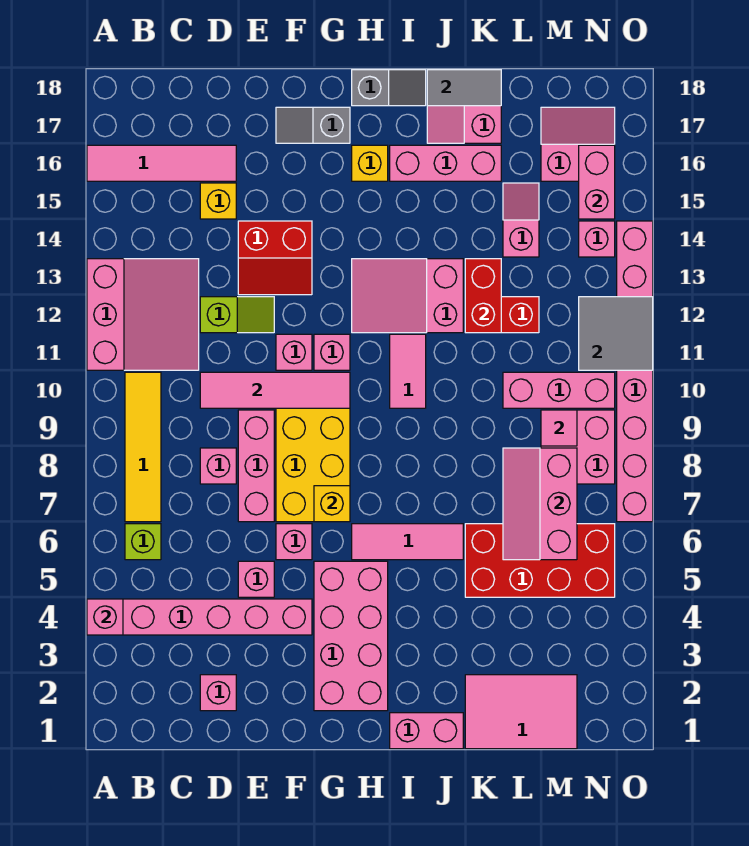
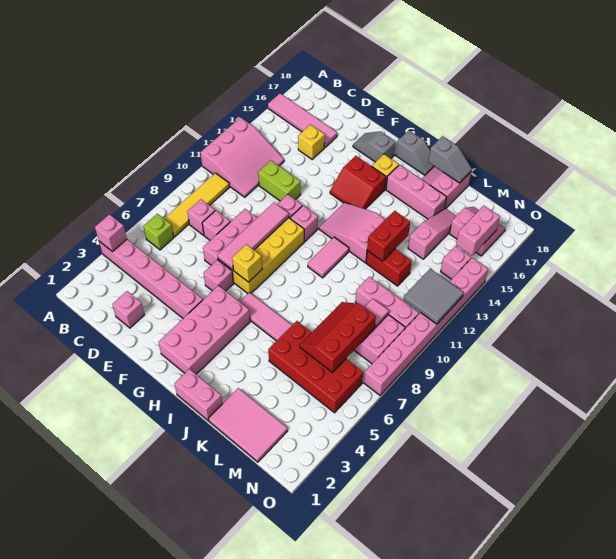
pink 1x4 tile [200,372,350,408] -> pink 1x4 tile turned to [218,203,289,270]
lime 1x2 slope [200,297,274,333] -> lime 1x2 brick [258,161,301,201]
pink 1x1 brick [238,561,274,597] -> pink 1x1 brick moved to [187,199,215,235]
red 2x2 slope [238,221,312,295] -> red 2x2 slope moved to [330,156,386,209]
grey 1x2 tile [427,70,501,106] -> grey 1x2 slope [429,136,472,183]
pink 2x3 slope [503,448,577,560] -> red 2x3 slope [300,302,376,373]
pink 1x2 slope [503,183,539,257] -> pink 1x3 slope [408,209,456,259]

